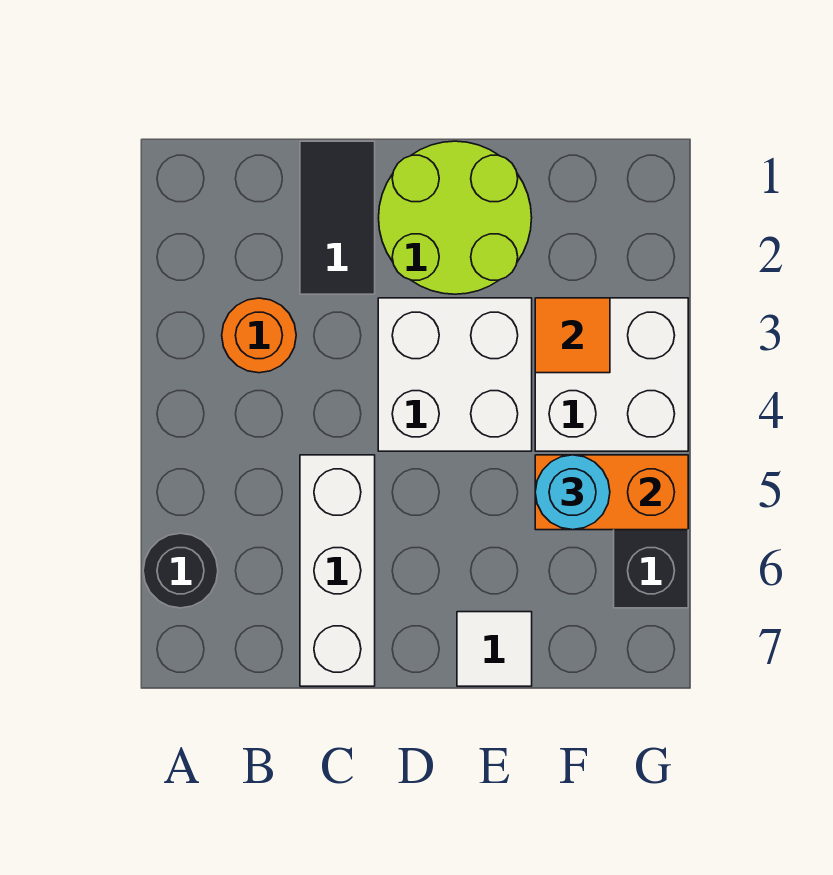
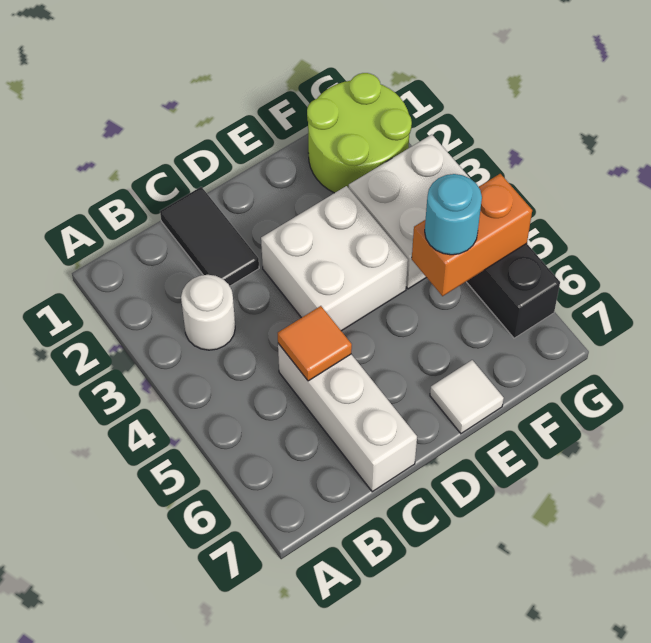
black 1x1 round brick [143,533,218,608] -> none
orange 1x1 round brick [222,298,296,373] -> white 1x1 round brick [181,275,235,350]
lime 2x2 round brick [379,141,532,294] -> lime 2x2 round brick moved to [307,73,412,193]
orange 1x1 tile [535,298,610,373] -> orange 1x1 tile moved to [278,306,352,381]

